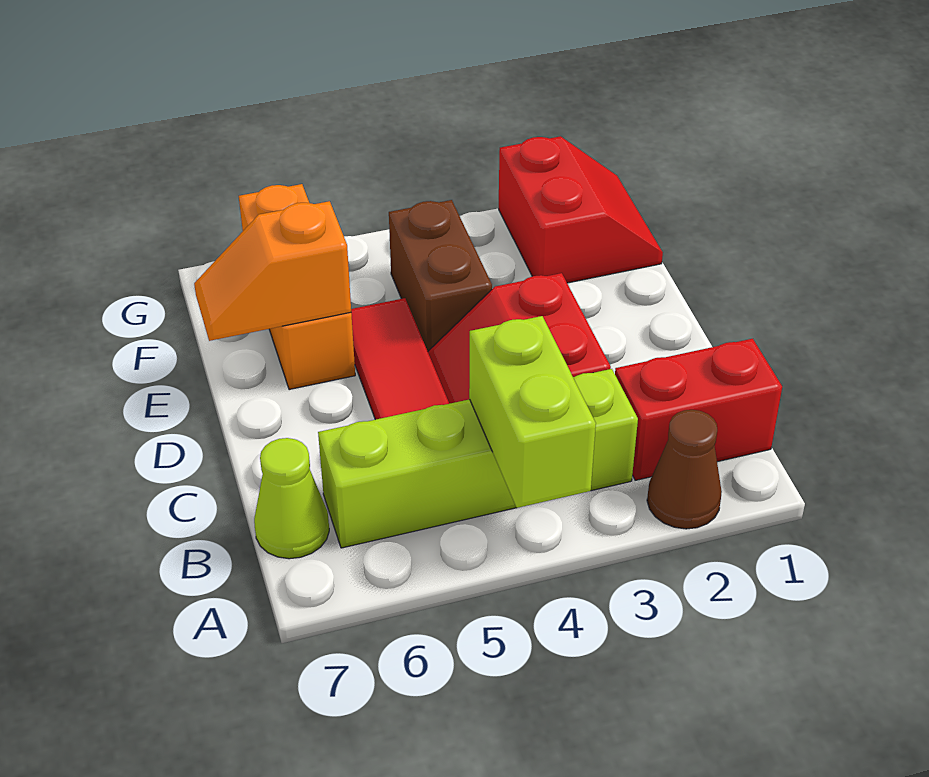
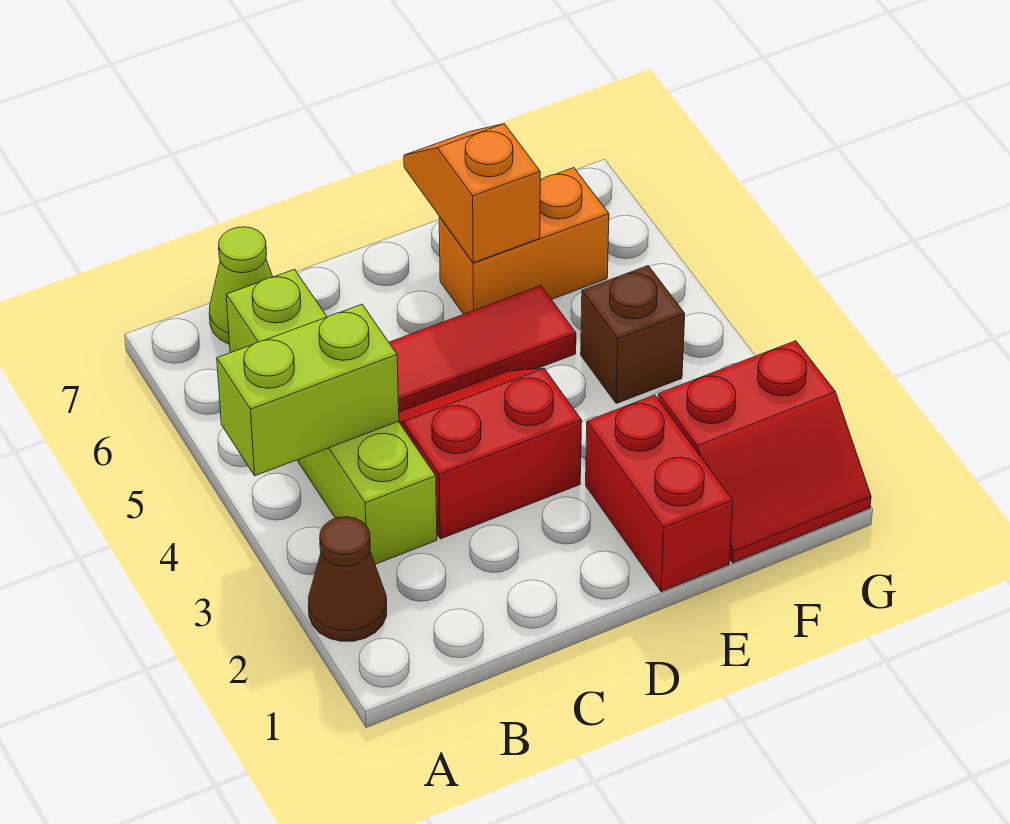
red 1x2 brick [615,339,782,480] -> red 1x2 brick moved to [586,395,733,592]
brown 1x2 brick [389,200,492,351] -> brown 1x1 brick [581,266,685,403]
orange 1x3 brick [239,184,355,390] -> orange 1x2 brick [439,168,609,314]

